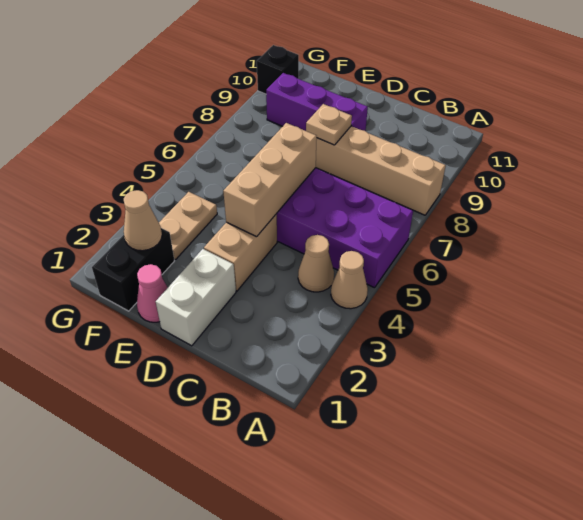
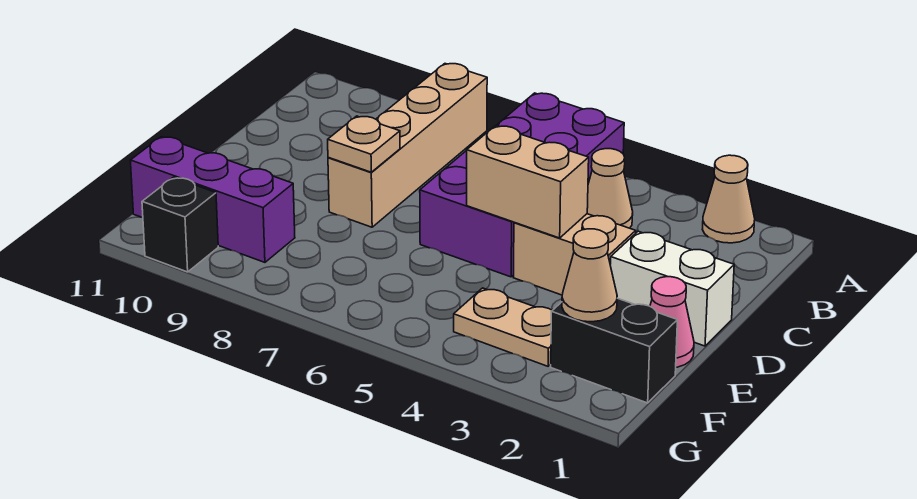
tan 1x1 cone [331,251,368,309] -> tan 1x1 cone moved to [702,155,755,243]
tan 1x3 brick [223,123,317,237] -> tan 1x2 brick [467,126,589,238]
purple 1x3 brick [266,73,368,131] -> purple 1x3 brick turned to [130,137,295,262]

